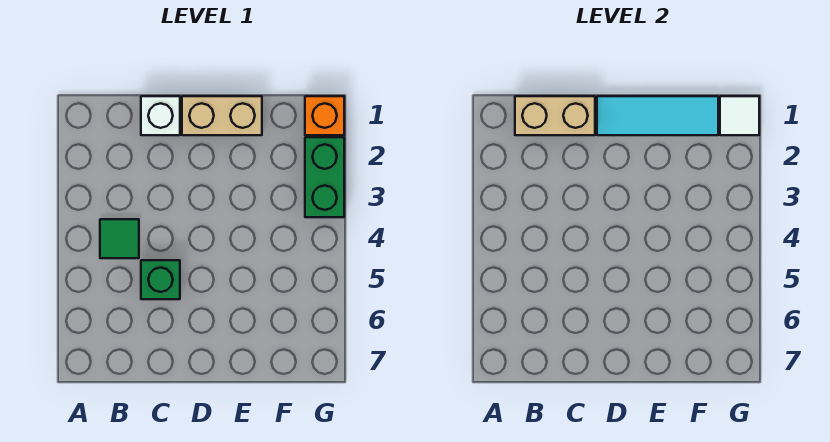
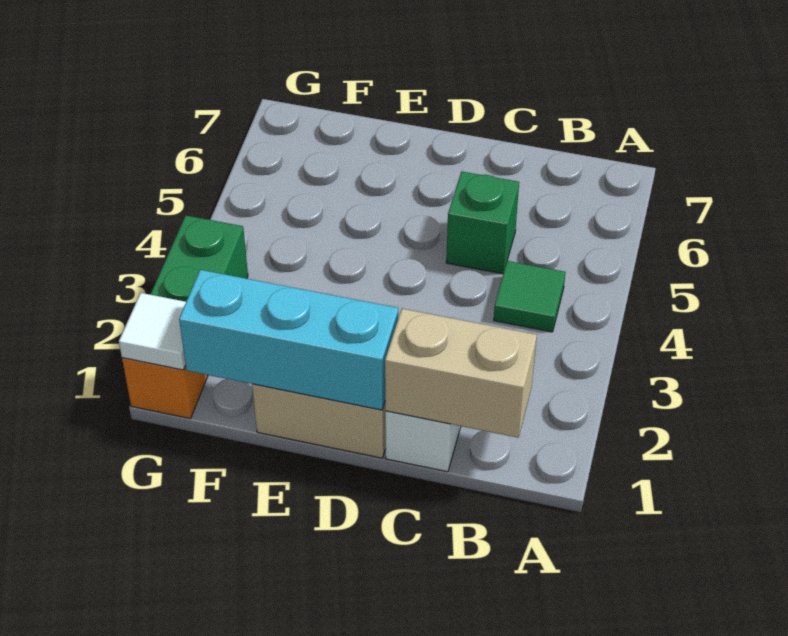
cyan 1x3 tile [597,96,718,135] -> cyan 1x3 brick [179,270,398,410]

